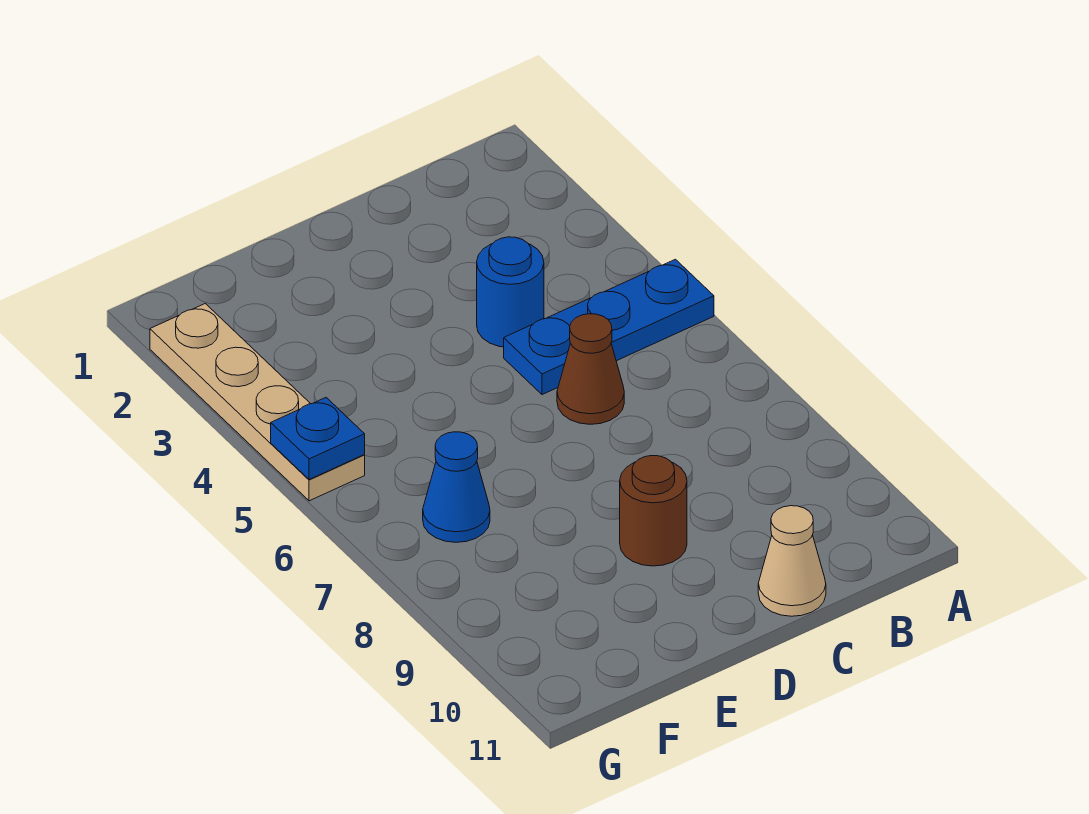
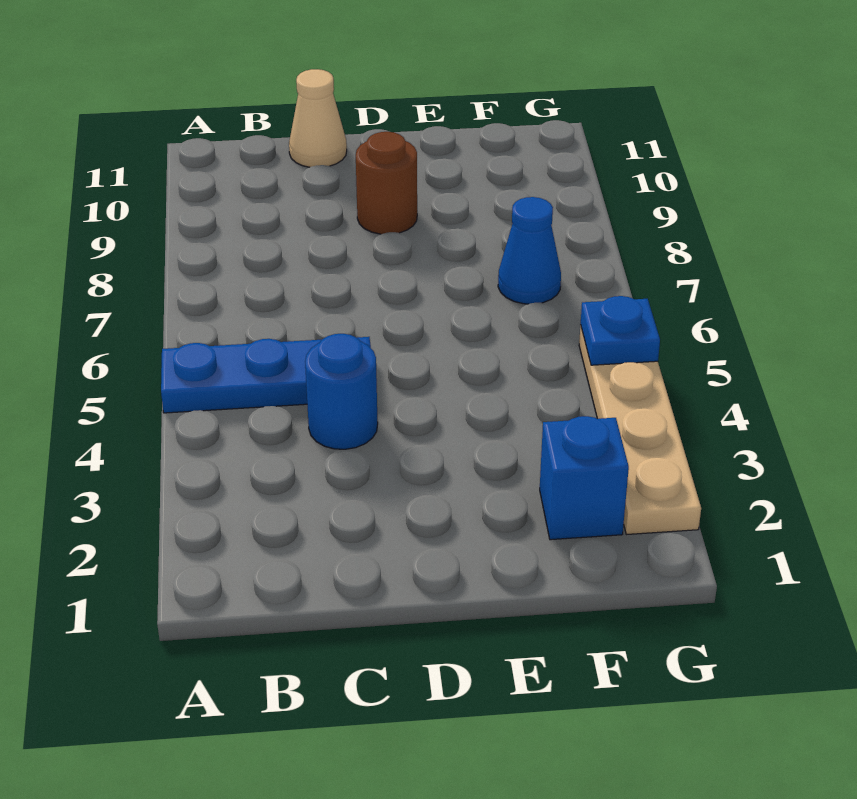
brown 1x1 cone [557,314,624,424] -> none
none -> blue 1x1 brick [540,416,629,540]

